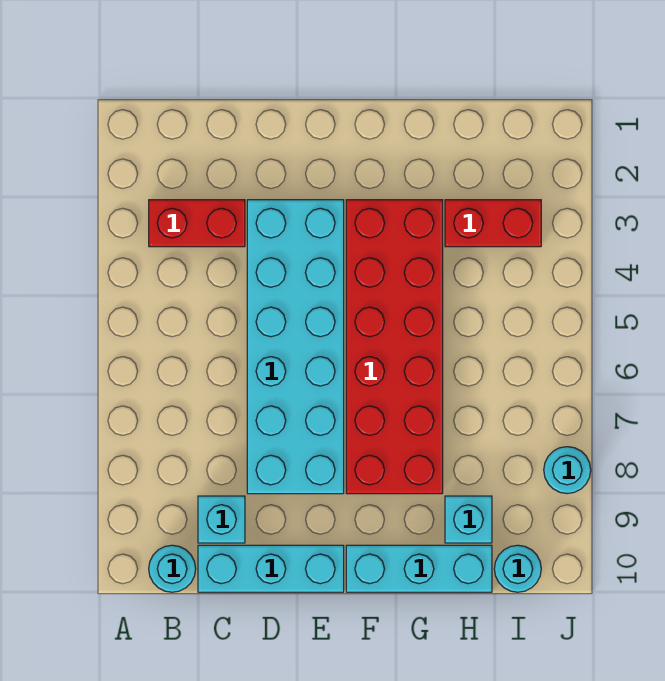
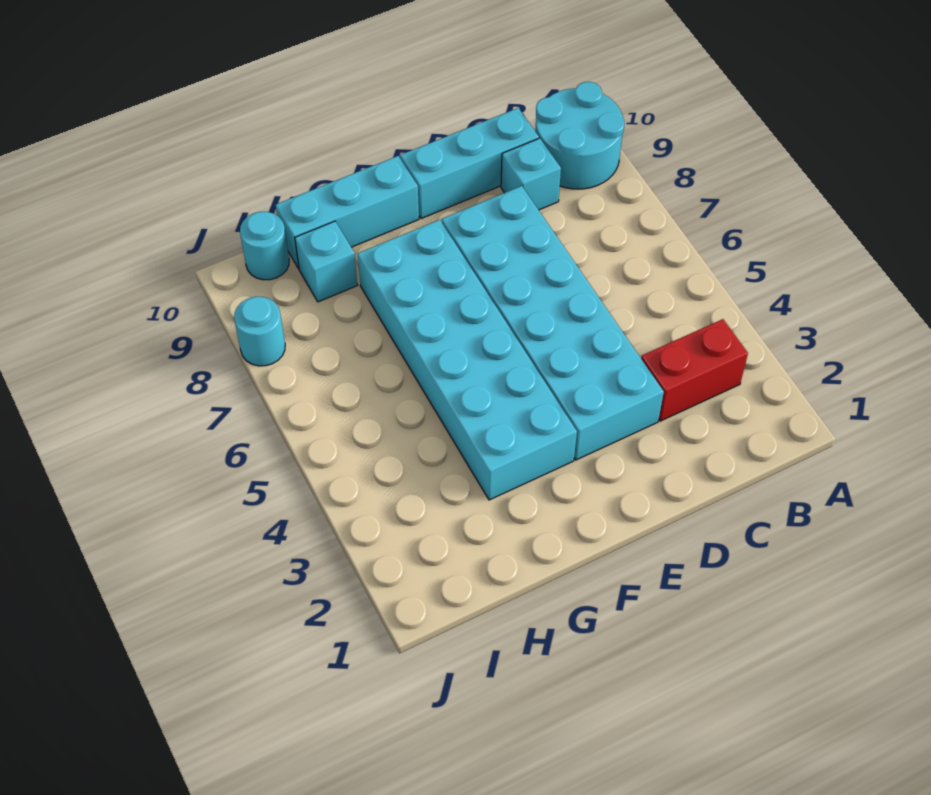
cyan 1x1 round brick [149,545,196,592] -> cyan 2x2 round brick [535,82,624,189]
red 2x6 brick [346,200,443,494] -> cyan 2x6 brick [358,220,577,500]
red 1x2 brick [445,200,541,247] -> none

